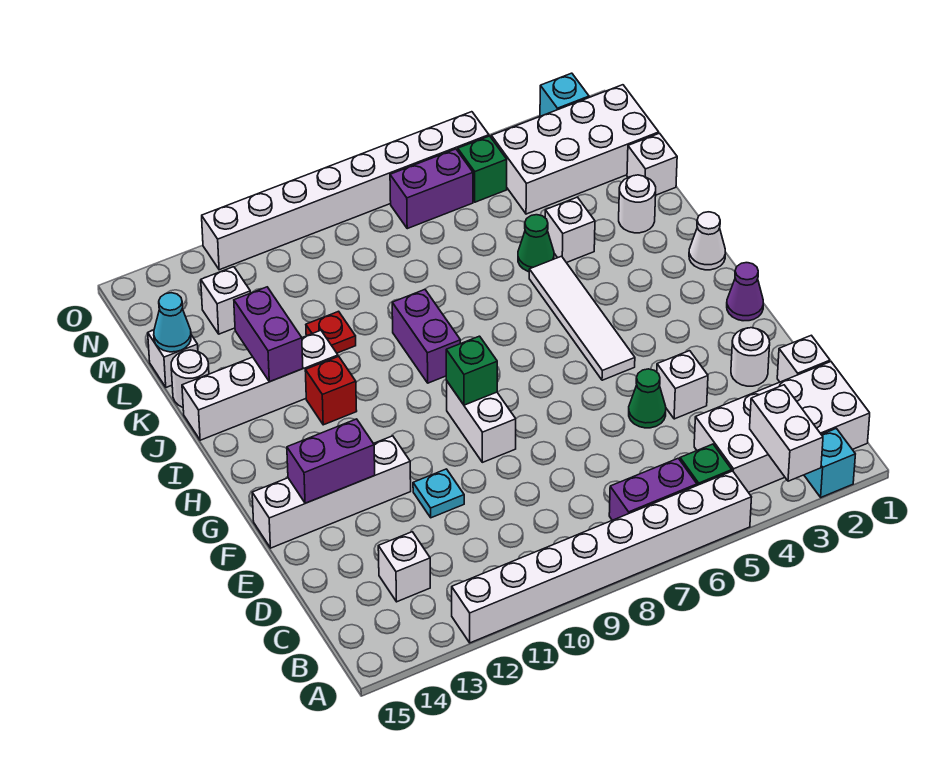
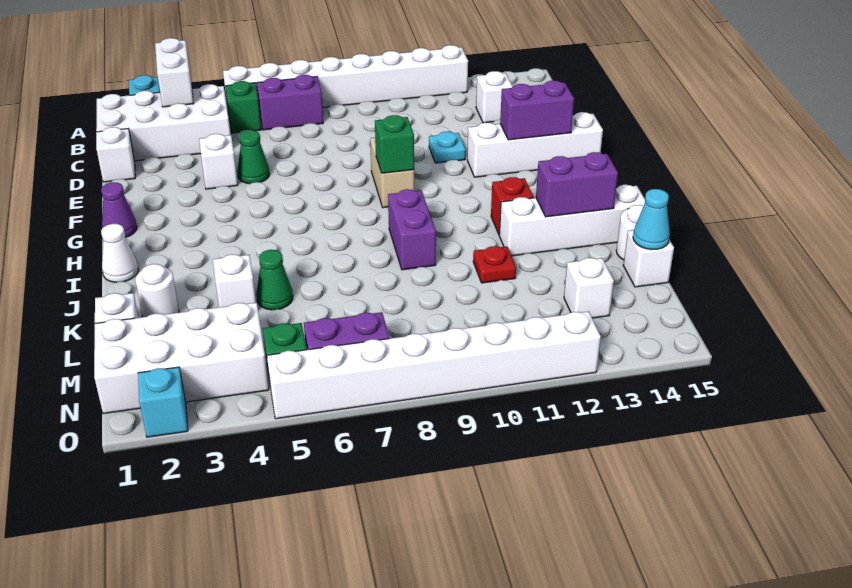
white 1x1 round brick [731,328,770,386] -> none
white 1x2 brick [447,382,516,462] -> tan 1x2 brick [370,137,414,208]
white 1x4 tile [529,256,635,380] -> none
purple 1x2 brick [234,287,303,382] -> purple 1x2 brick turned to [536,152,618,217]

